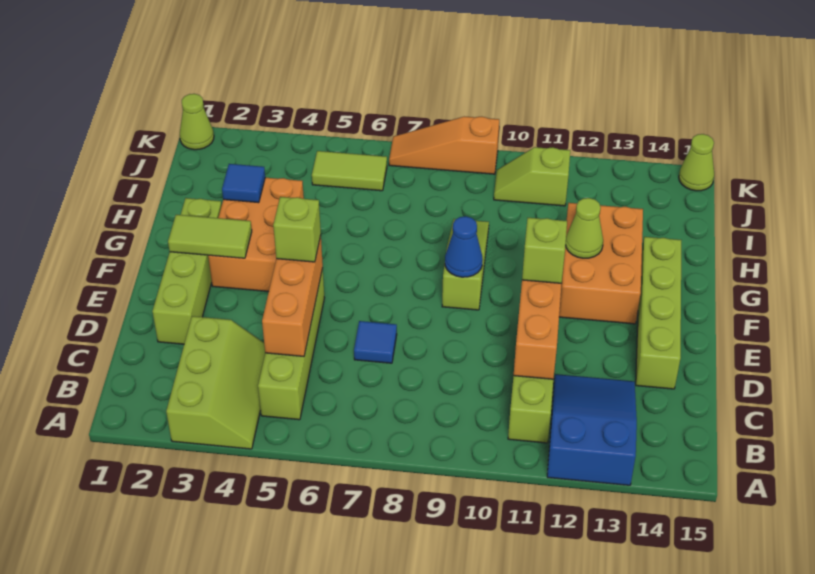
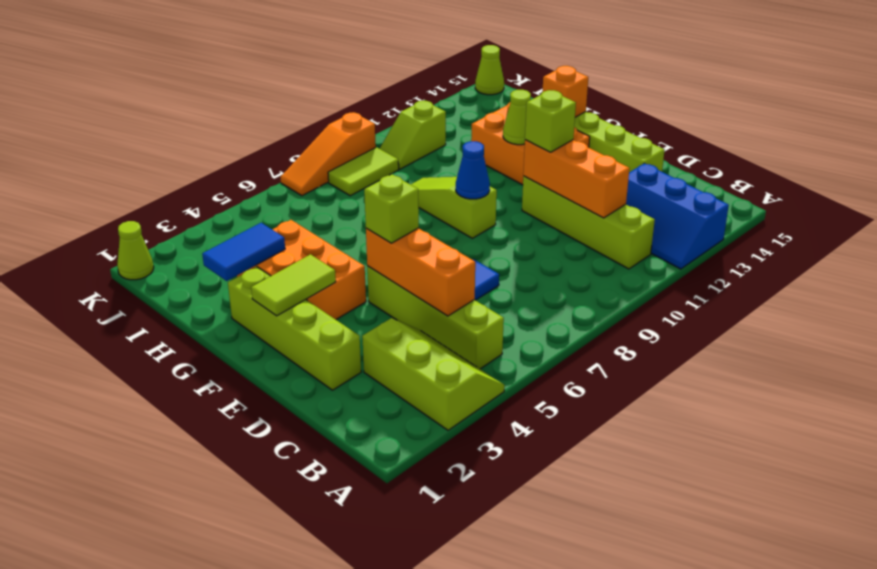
blue 2x3 slope [547,374,637,485] -> blue 2x3 slope turned to [626,163,729,269]
none -> orange 1x1 brick [542,66,588,117]
blue 1x1 tile [222,164,265,203] -> blue 1x2 tile [202,223,285,281]
lime 1x2 tile [312,151,387,191] -> lime 1x2 tile moved to [328,147,399,196]

